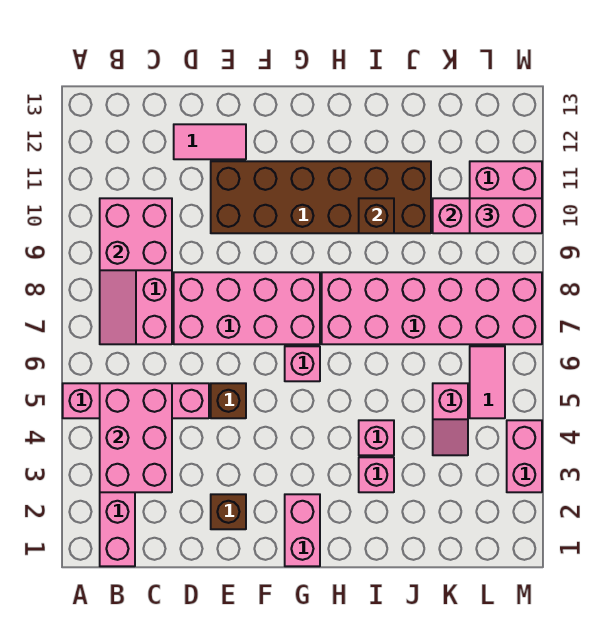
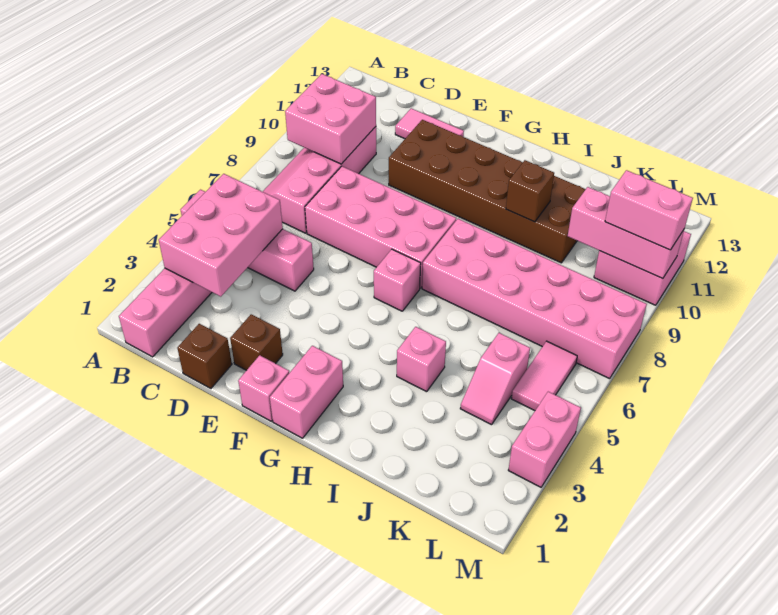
brown 1x1 brick [211,383,246,418] -> brown 1x1 brick moved to [177,324,232,388]
pink 1x1 brick [359,457,394,492] -> pink 1x1 brick moved to [238,355,289,421]

